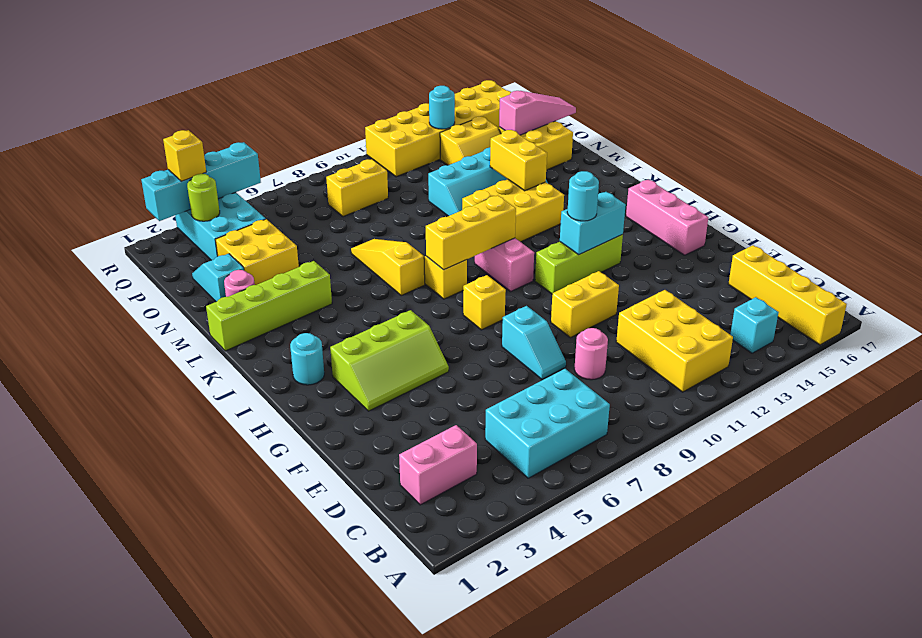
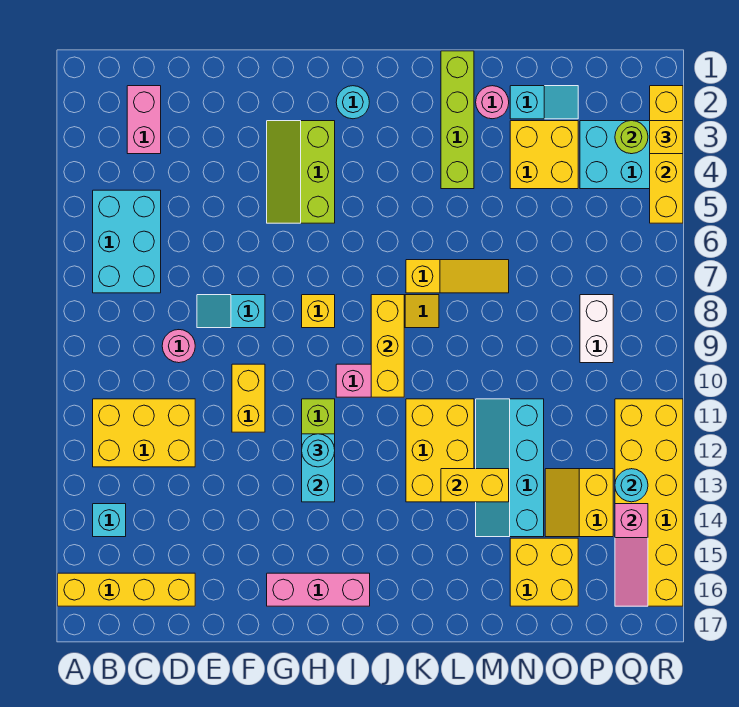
pink 1x3 slope [499,91,576,135] -> pink 1x3 slope moved to [615,504,648,606]
yellow 1x2 brick [326,159,388,217] -> white 1x2 brick [580,295,613,363]
cyan 1x4 brick [141,142,261,221] -> yellow 1x4 brick [650,86,683,223]

